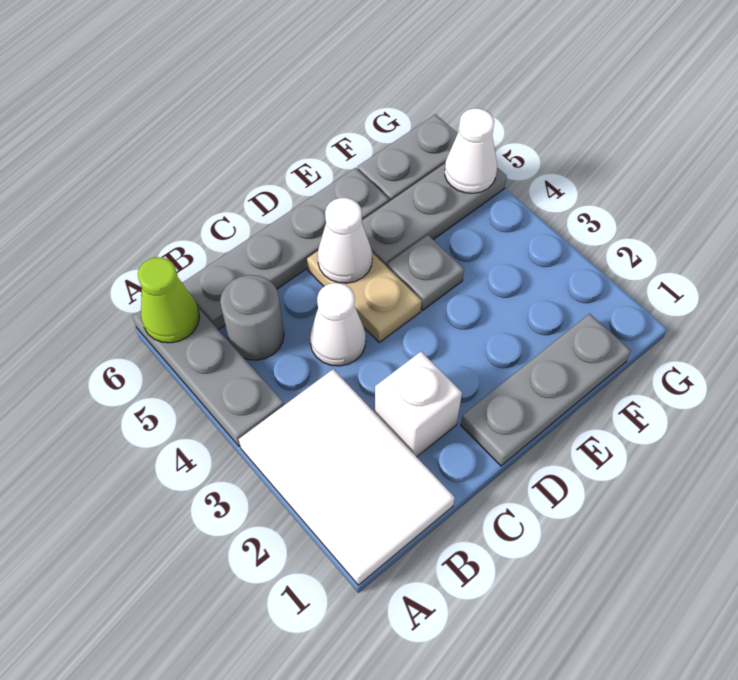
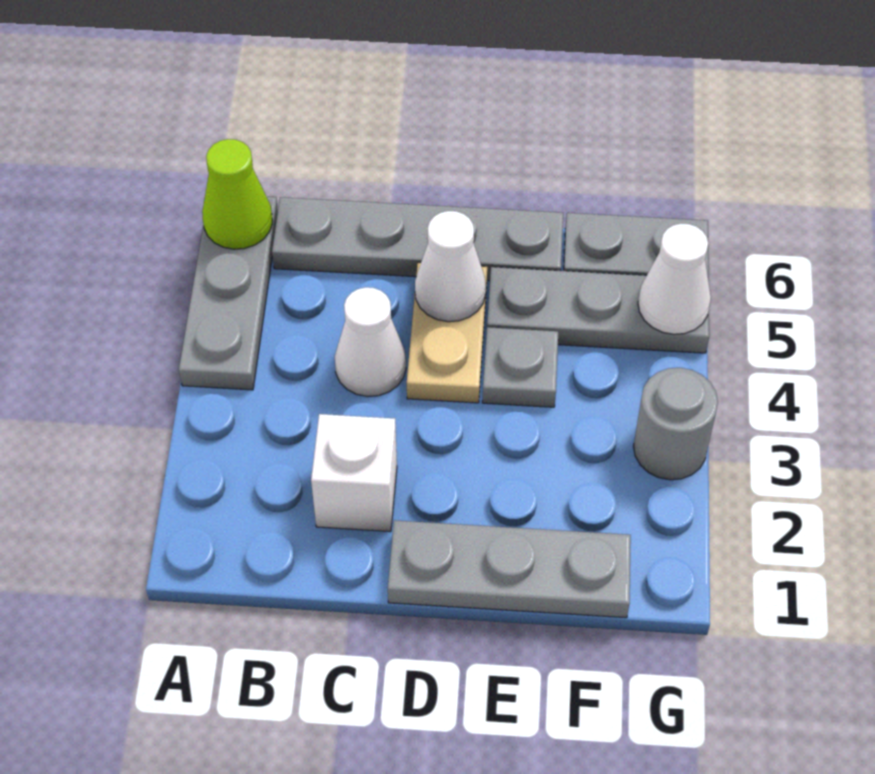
white 2x3 tile [239,369,455,585] -> none
grey 1x1 round brick [220,275,284,360] -> grey 1x1 round brick moved to [634,368,718,480]

